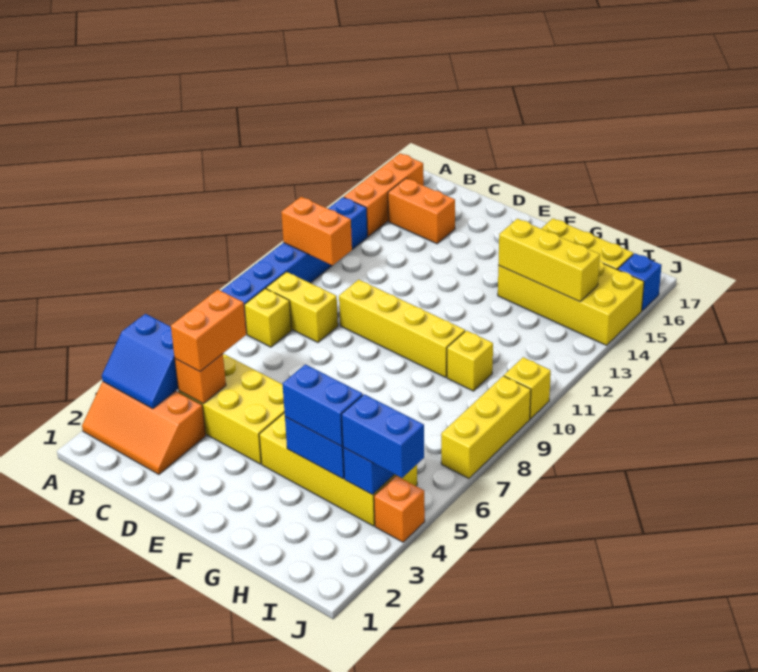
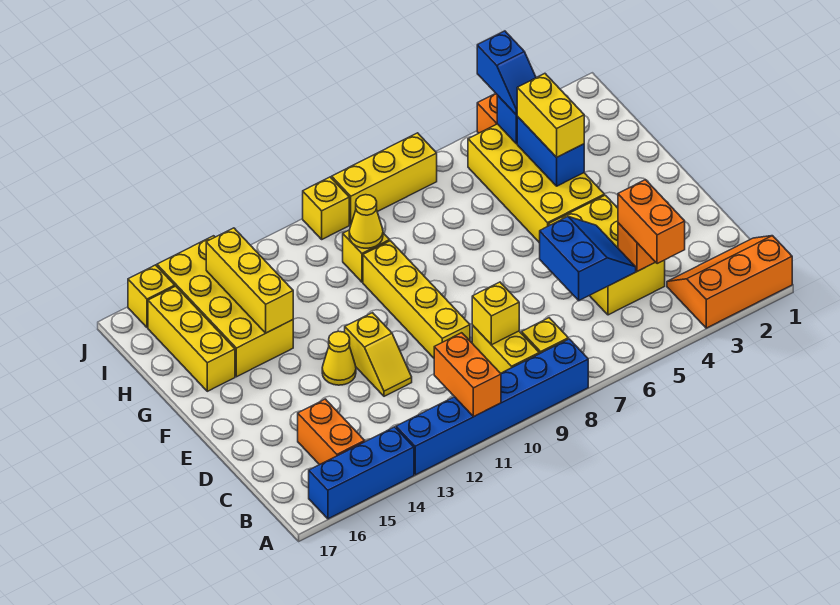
orange 2x3 slope [82,382,206,474] -> orange 2x3 slope turned to [667,236,792,328]
blue 2x2 slope [102,314,178,409] -> blue 2x2 slope moved to [540,217,636,300]
orange 1x3 brick [344,153,424,236] -> blue 1x3 brick [309,427,414,519]
orange 1x2 brick [171,290,246,371] -> orange 1x2 brick turned to [618,180,685,264]
none -> yellow 1x1 brick [472,282,519,345]
none -> yellow 1x2 slope [345,313,412,396]
none -> yellow 1x1 cone [322,331,356,385]
blue 1x2 brick [283,364,363,446] -> yellow 1x2 brick [517,74,584,157]
none -> yellow 1x1 cone [349,195,383,248]
blue 1x2 brick [342,394,424,478] -> blue 1x2 slope [477,31,536,115]
blue 1x1 brick [618,253,662,311] -> yellow 1x1 brick [128,265,175,328]

